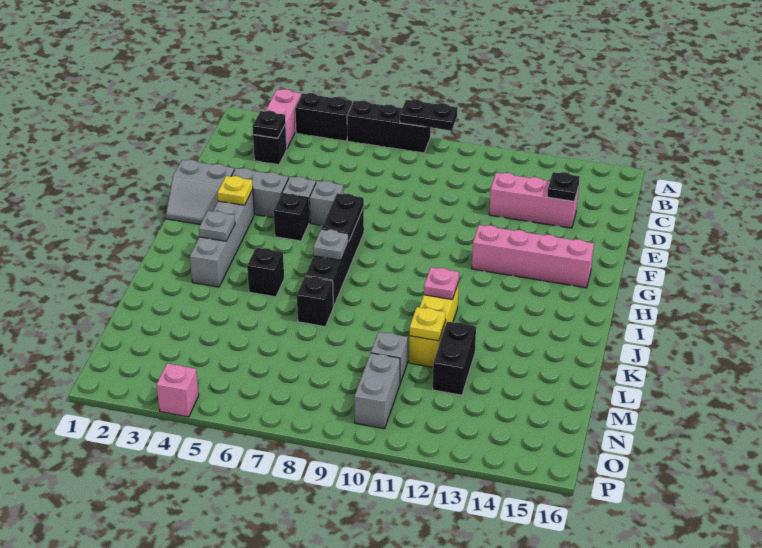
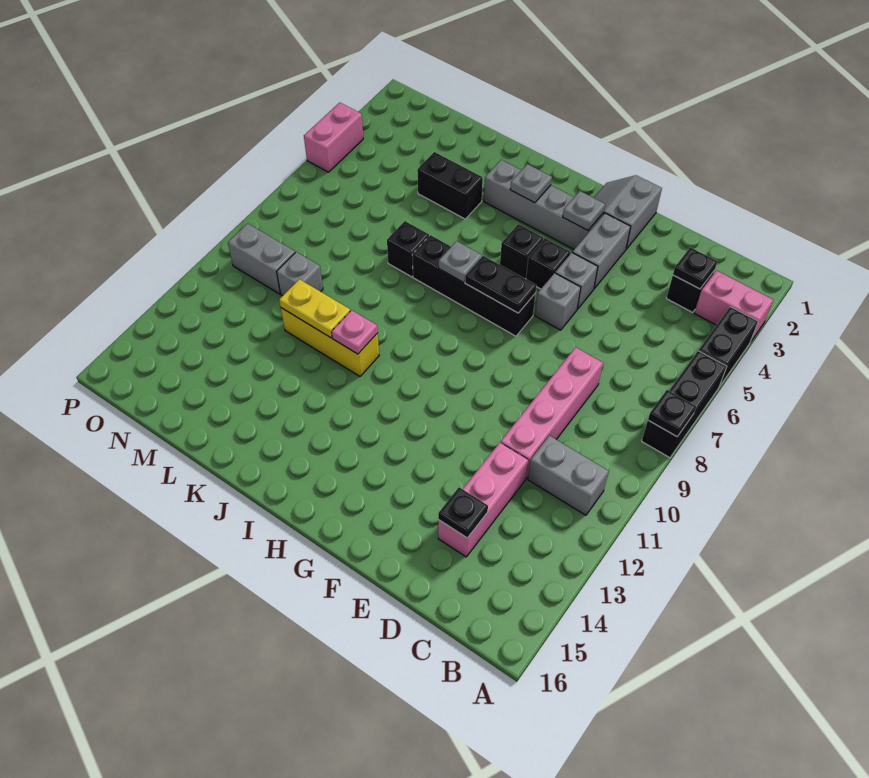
black 1x2 plate [400,99,458,131] -> black 1x1 plate [648,390,696,437]
none -> grey 1x2 brick [528,436,609,515]
yellow 1x1 plate [218,176,253,205] -> grey 1x1 plate [563,191,605,230]
pink 1x4 brick [472,225,594,288] -> pink 1x4 brick moved to [501,347,603,478]
black 1x1 brick [247,248,284,297] -> black 1x1 brick moved to [500,224,543,279]
yellow 1x1 plate [409,307,446,341] -> yellow 1x2 plate [279,279,350,338]
black 1x2 brick [433,322,476,395] -> black 1x2 brick moved to [417,152,483,219]
pink 1x1 brick [157,364,199,417] -> pink 1x2 brick [304,103,363,172]

